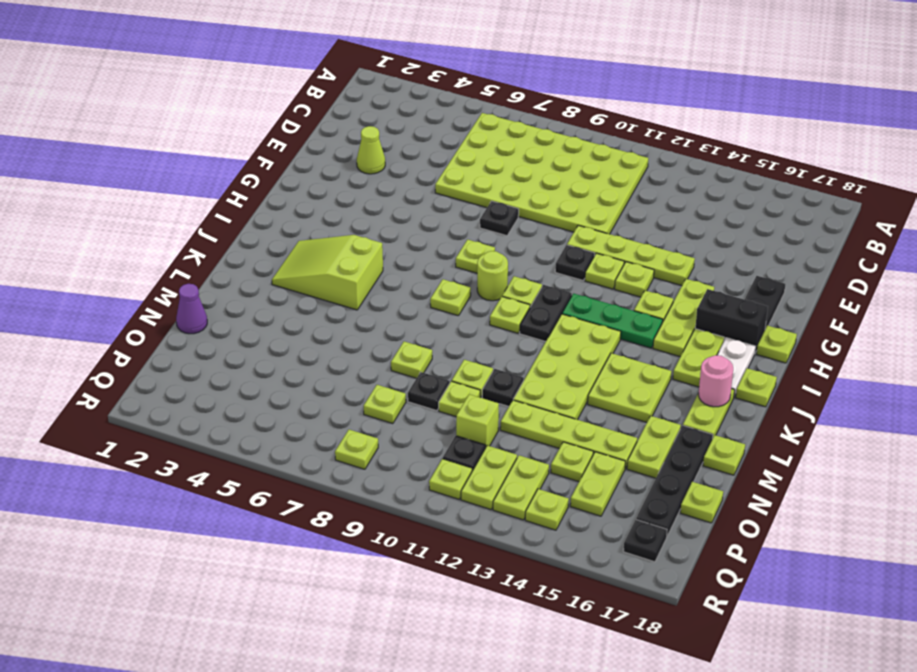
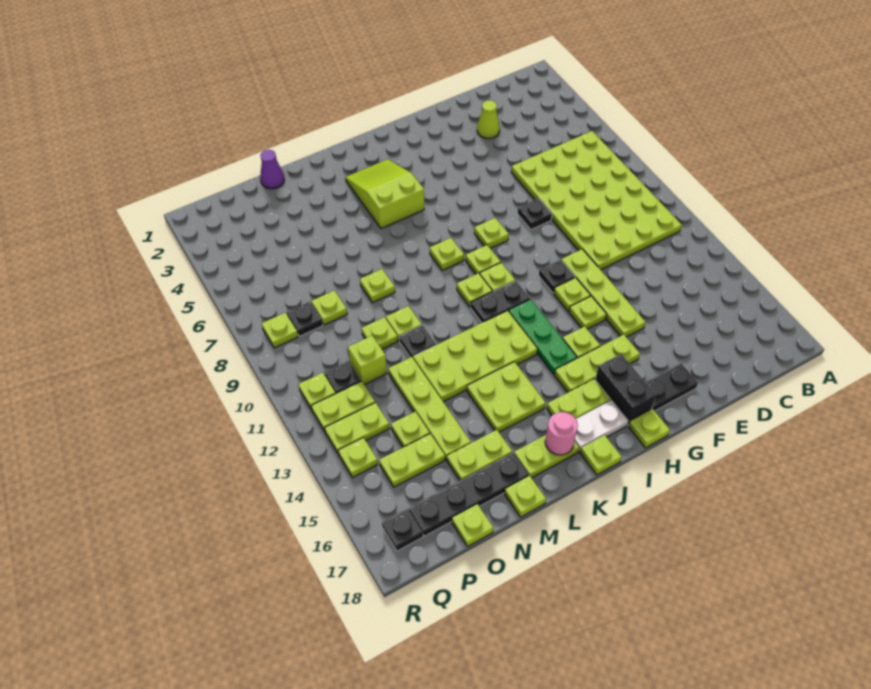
lime 1x1 round brick [477,251,508,301] -> lime 1x1 plate [466,245,501,274]
black 1x1 plate [408,372,450,411] -> black 1x1 plate moved to [287,302,323,336]

